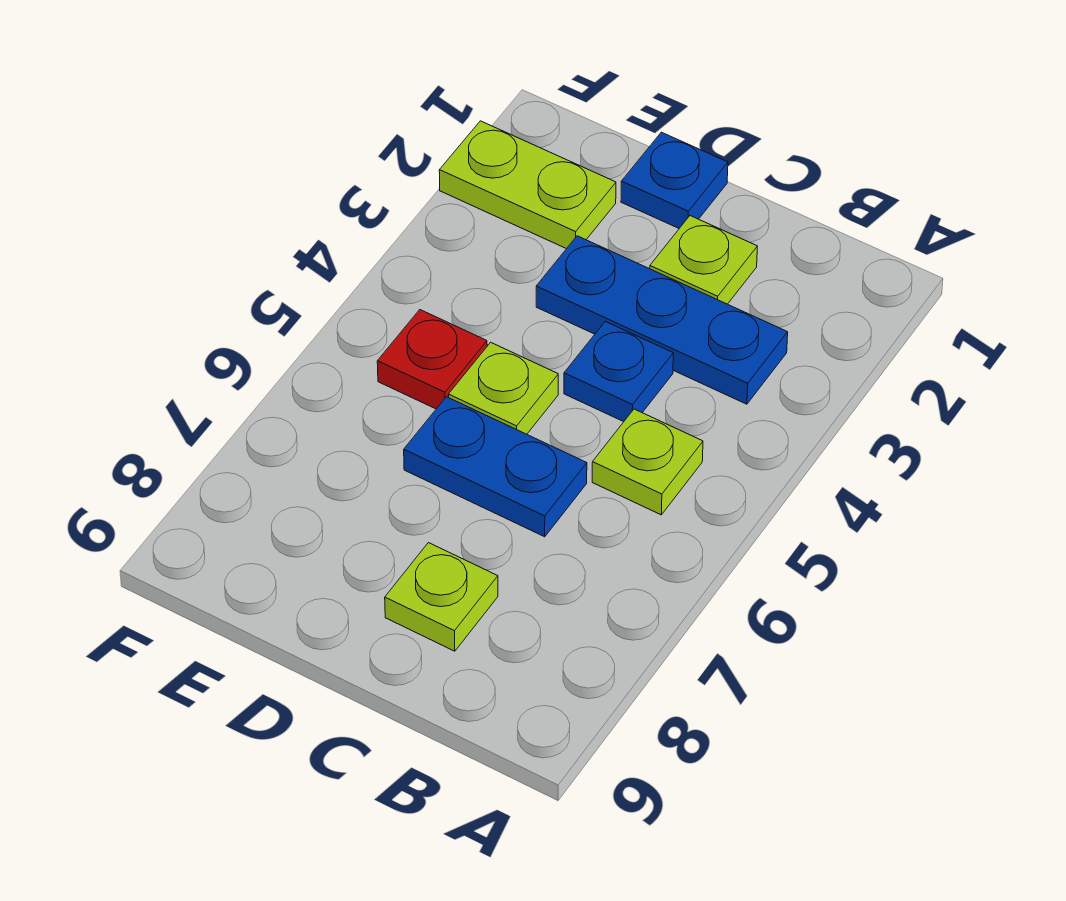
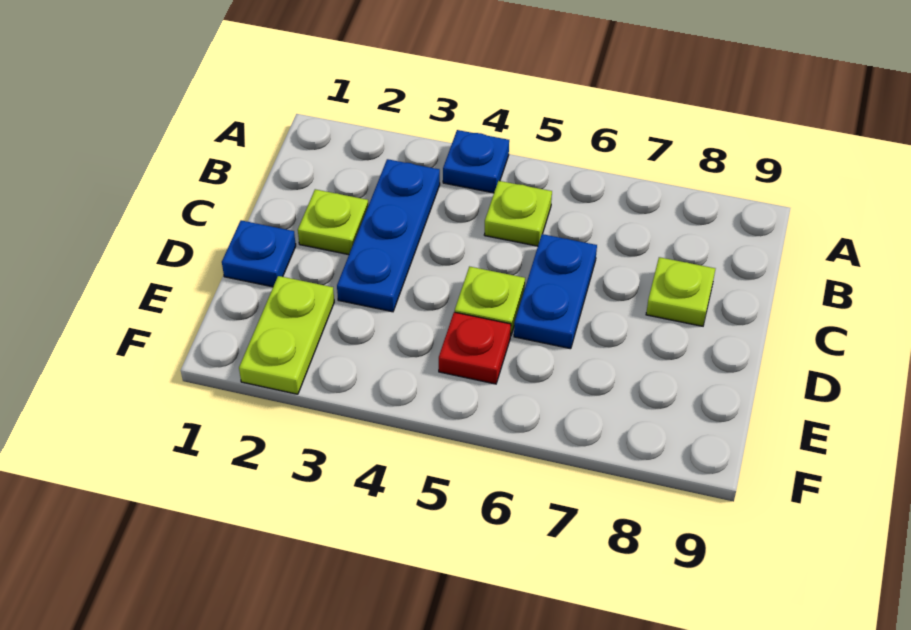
blue 1x1 plate [564,321,673,422] -> blue 1x1 plate moved to [443,130,509,193]

